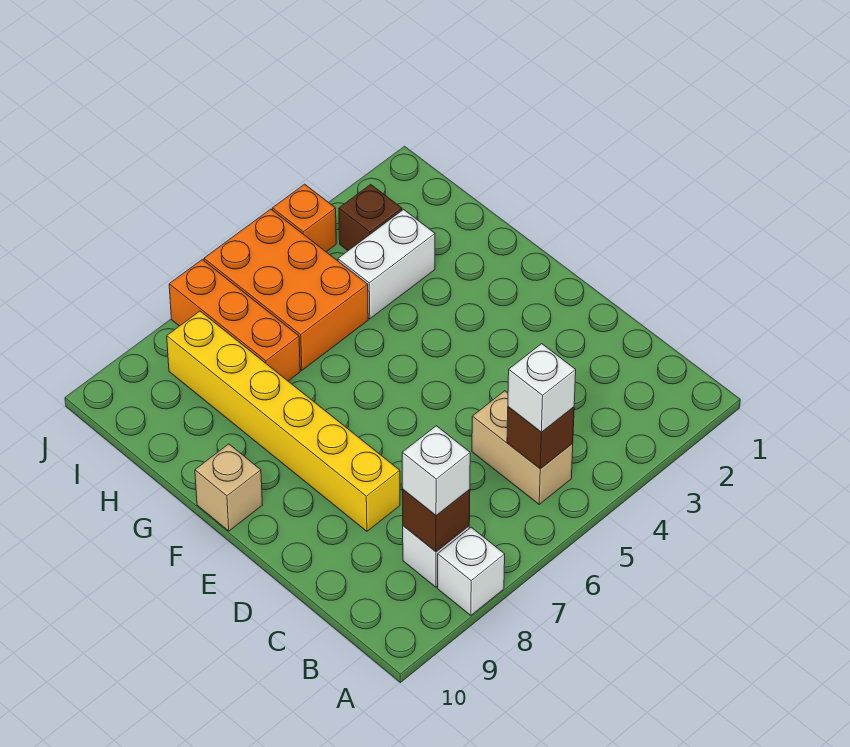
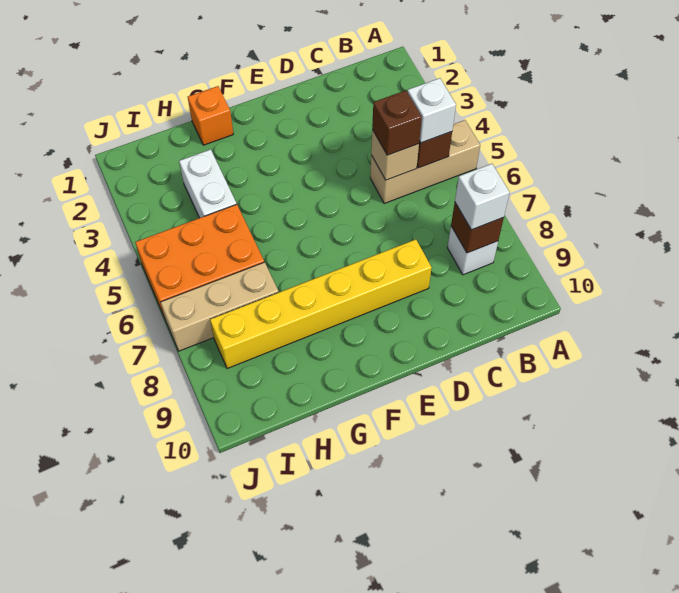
white 1x1 brick [438,527,505,616] -> none
tan 1x2 brick [472,391,573,504] -> tan 1x3 brick [370,120,480,203]
tan 1x1 brick [195,444,262,531] -> tan 1x1 brick moved to [371,130,419,180]
orange 1x3 brick [169,260,300,381] -> tan 1x3 brick [161,262,279,351]
brown 1x1 brick [339,184,402,251] -> brown 1x1 brick moved to [372,90,422,155]
orange 1x1 brick [272,184,336,252] -> orange 1x1 brick moved to [188,86,233,145]

